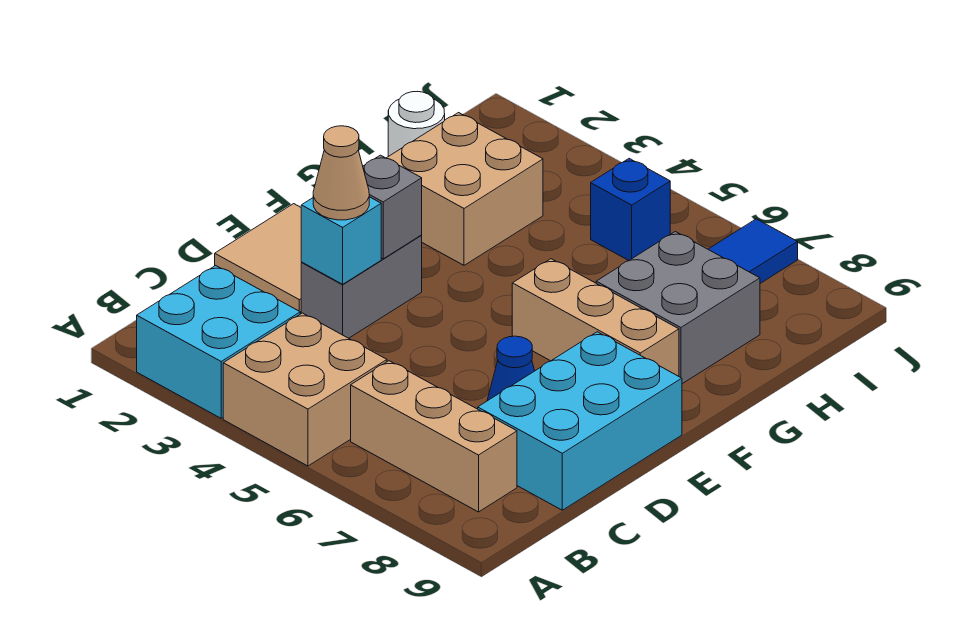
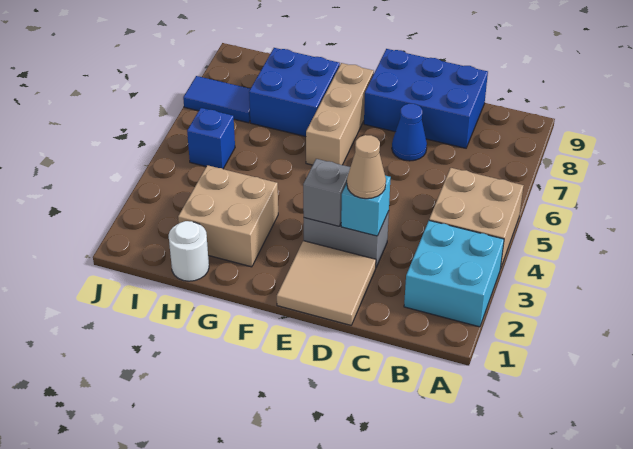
tan 1x3 brick [351,361,517,512] -> none
cyan 2x3 brick [478,332,682,510] -> blue 2x3 brick [364,49,488,148]
grey 2x2 brick [596,232,760,384] -> blue 2x2 brick [249,48,340,137]

